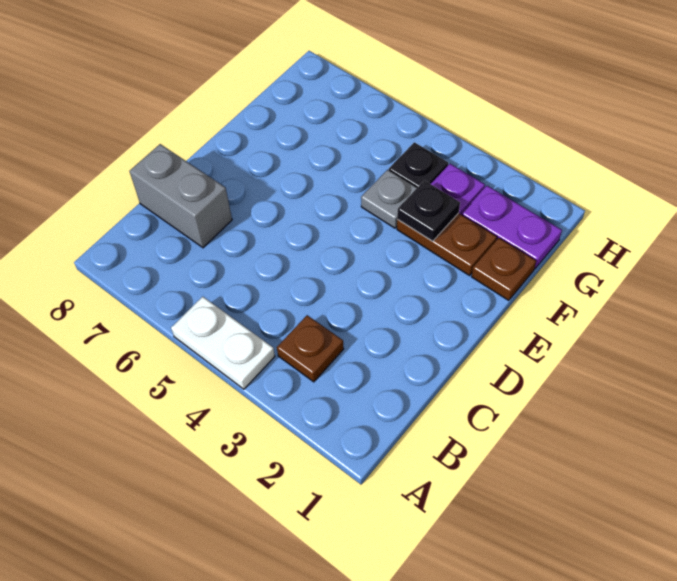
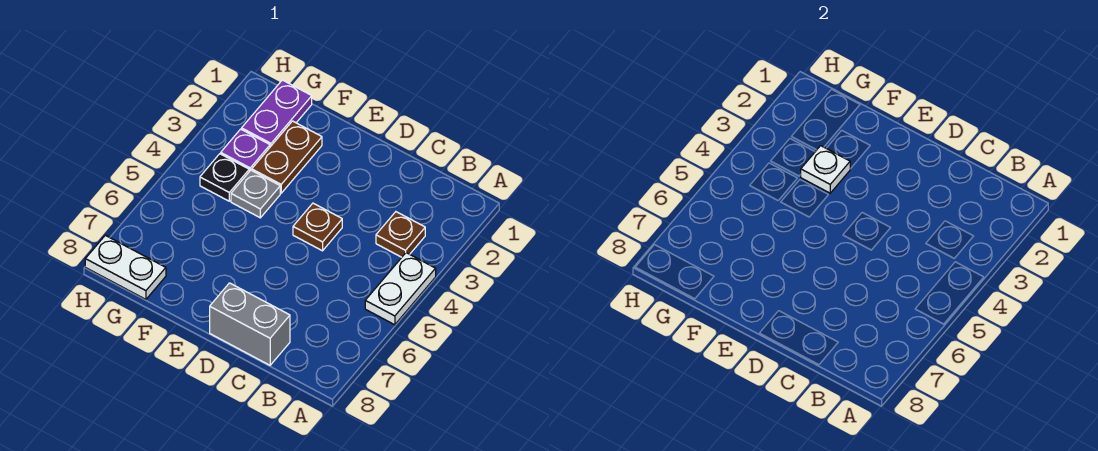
grey 1x2 brick [129,144,232,248] -> grey 1x2 brick turned to [210,283,290,365]
brown 1x1 plate [472,238,536,300] -> brown 1x1 plate moved to [293,203,342,251]
black 1x1 plate [397,181,460,241] -> white 1x1 plate [800,146,850,193]
none -> white 1x2 plate [85,235,166,299]

